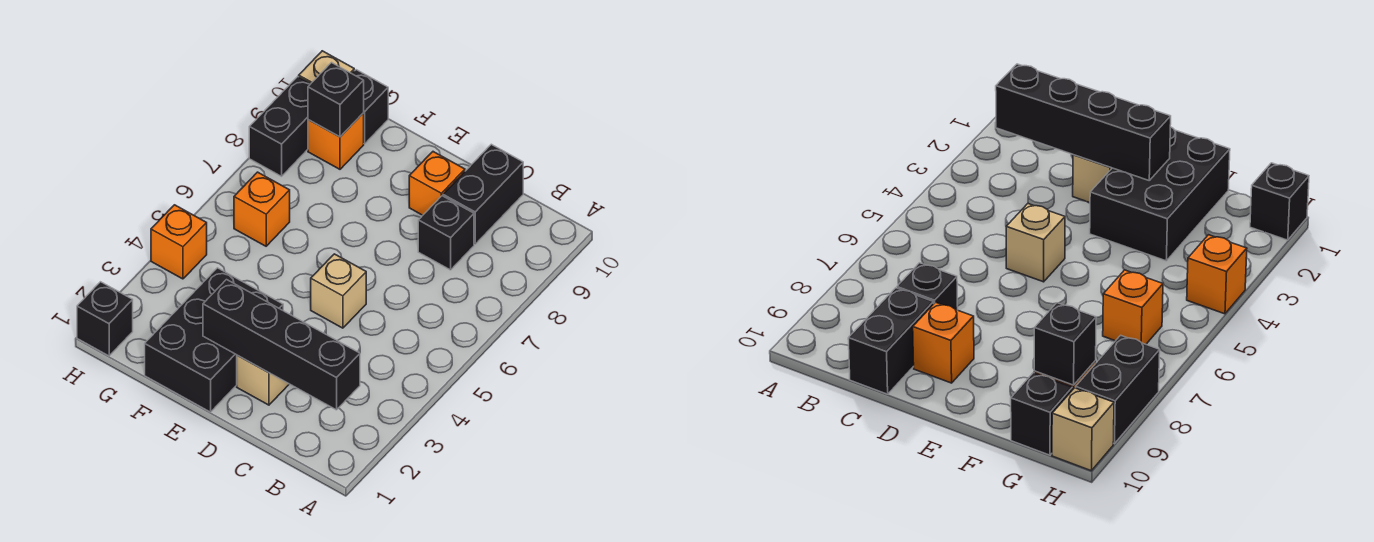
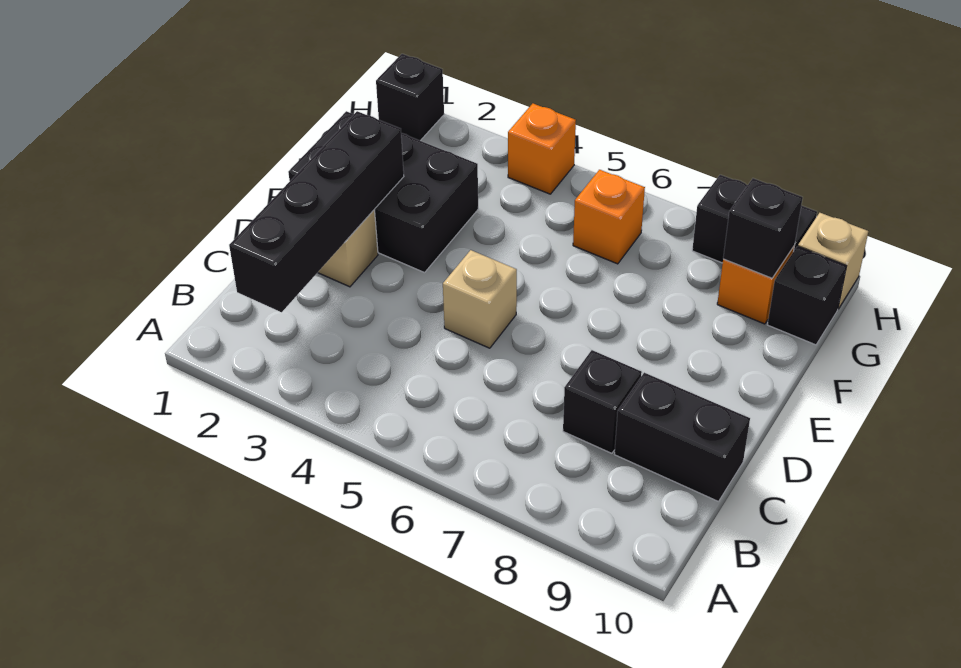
orange 1x1 brick [409,152,465,215] -> none

